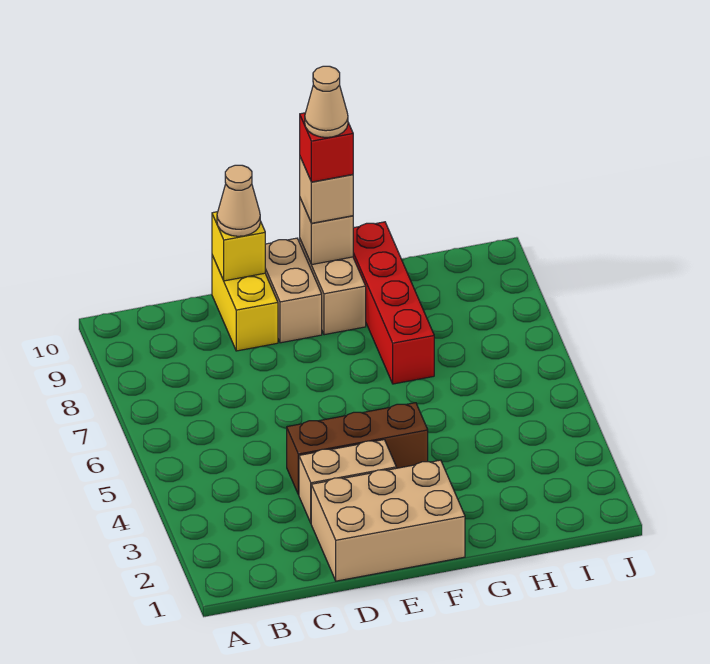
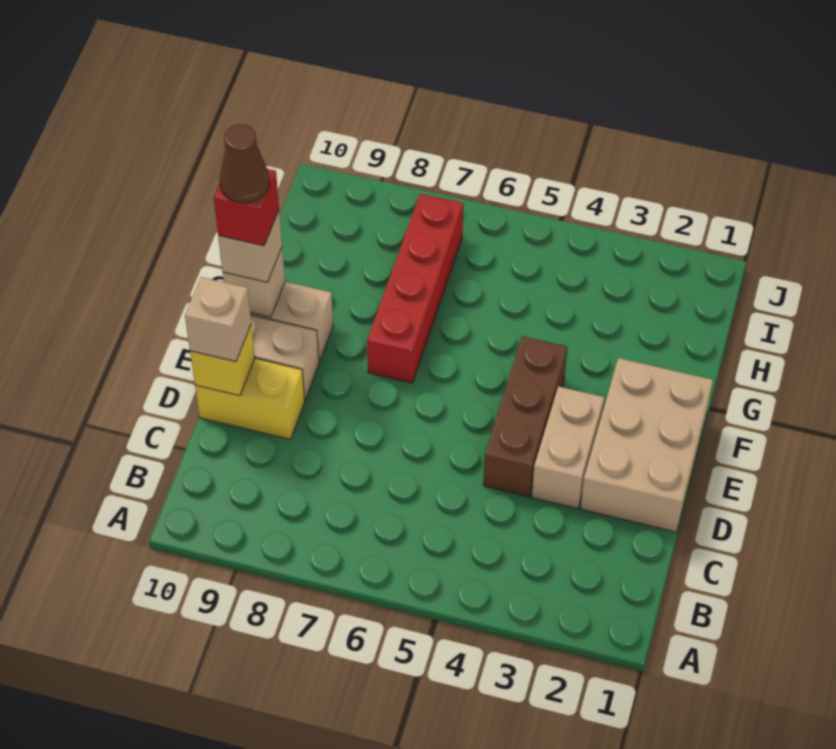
tan 1x1 cone [217,165,260,236] -> tan 1x1 brick [185,277,251,362]
tan 1x1 cone [305,66,348,137] -> brown 1x1 cone [219,124,270,203]
red 1x4 brick [353,222,434,384] -> red 1x4 brick turned to [367,194,463,383]

